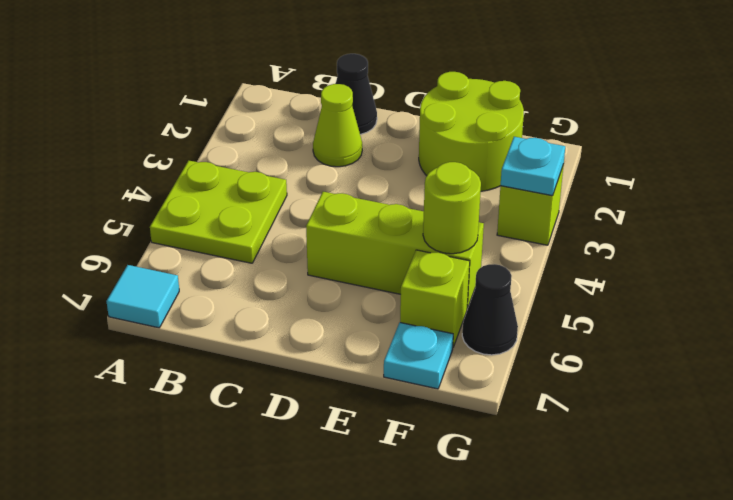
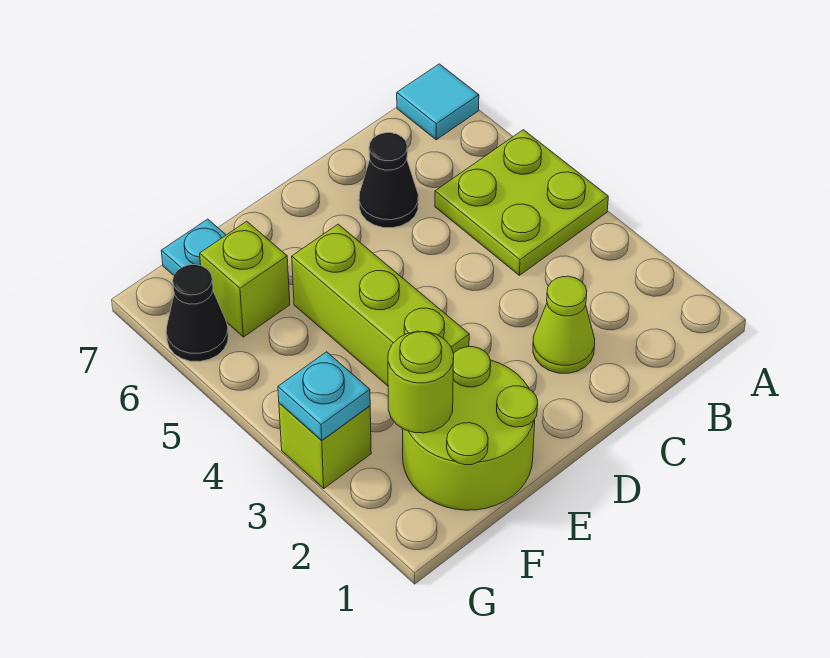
black 1x1 cone [336,54,377,134] -> black 1x1 cone moved to [359,133,418,228]
lime 1x3 brick [306,192,484,308] -> lime 1x3 brick turned to [292,224,469,386]
lime 1x1 round brick [423,162,481,254] -> lime 1x1 round brick moved to [388,331,454,433]

